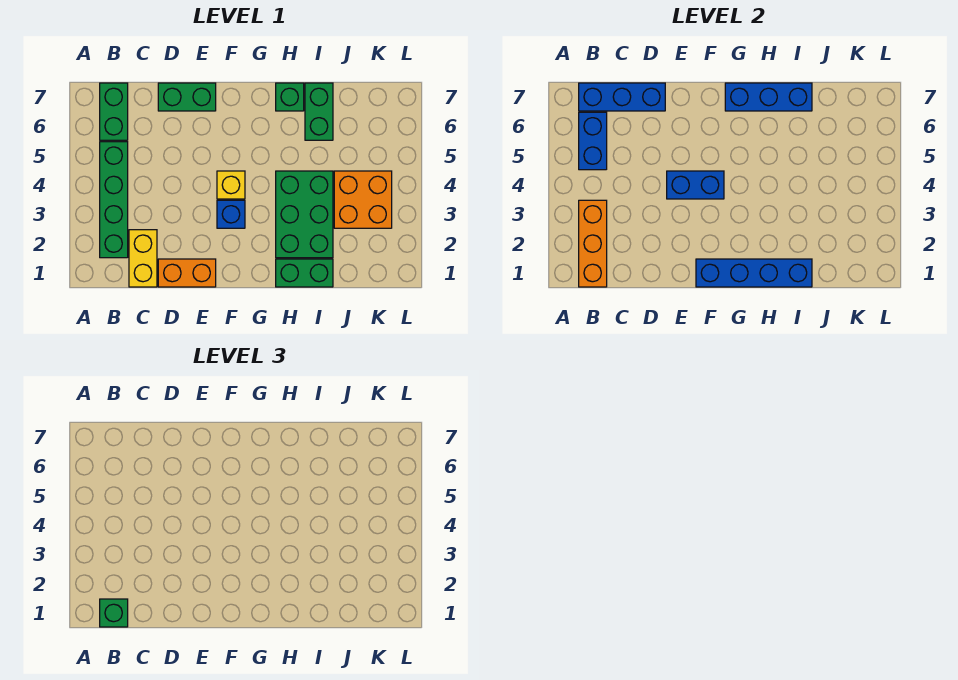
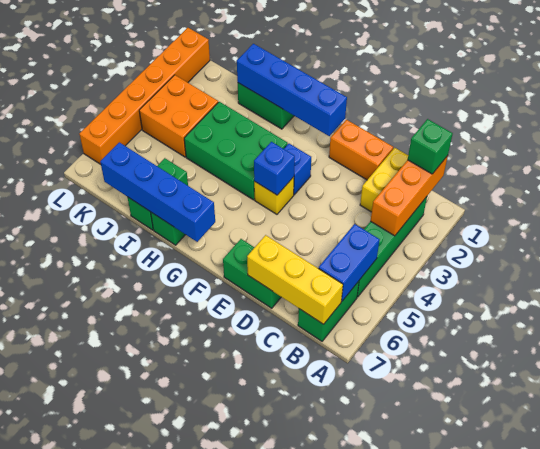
blue 1x3 brick [579,83,665,111] -> yellow 1x3 brick [247,235,343,324]
blue 1x2 brick [667,171,724,199] -> blue 1x1 brick [254,142,295,195]
blue 1x3 brick [725,83,812,111] -> blue 1x4 brick [100,142,215,242]
green 2x3 brick [276,171,333,258] -> green 2x3 brick turned to [184,102,288,200]
none -> orange 1x6 brick [79,28,210,164]

